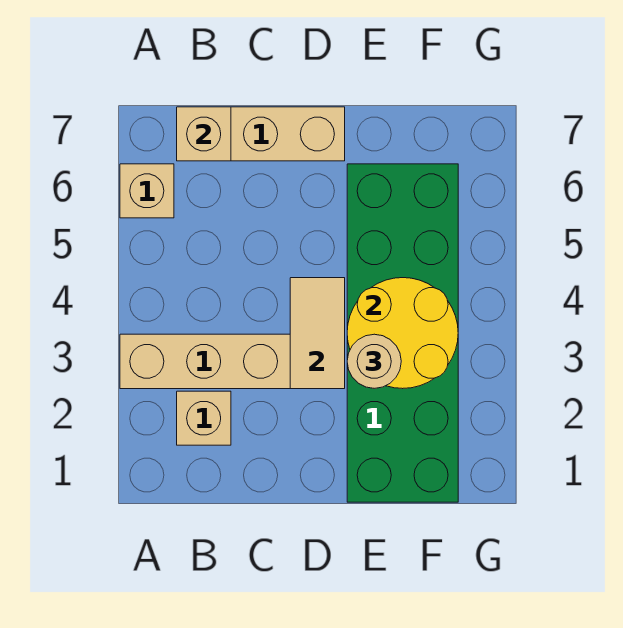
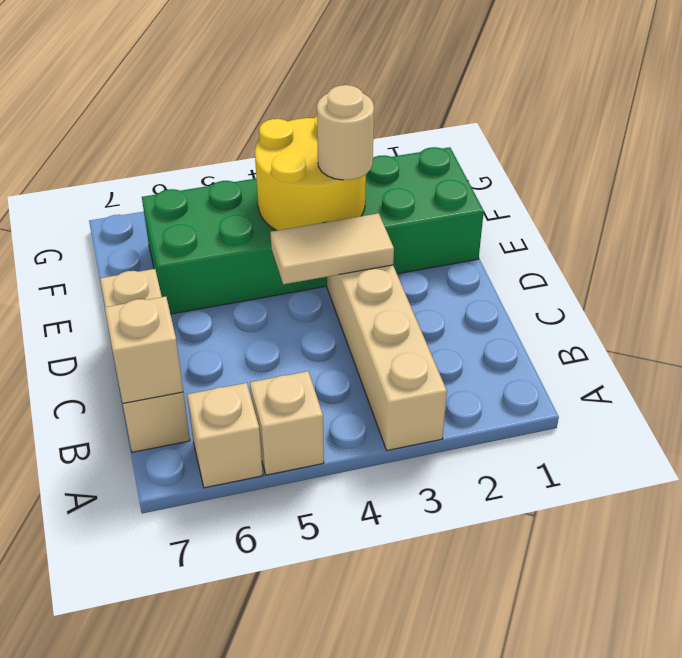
tan 1x1 brick [177,391,231,445] -> tan 1x1 brick moved to [250,371,324,475]

